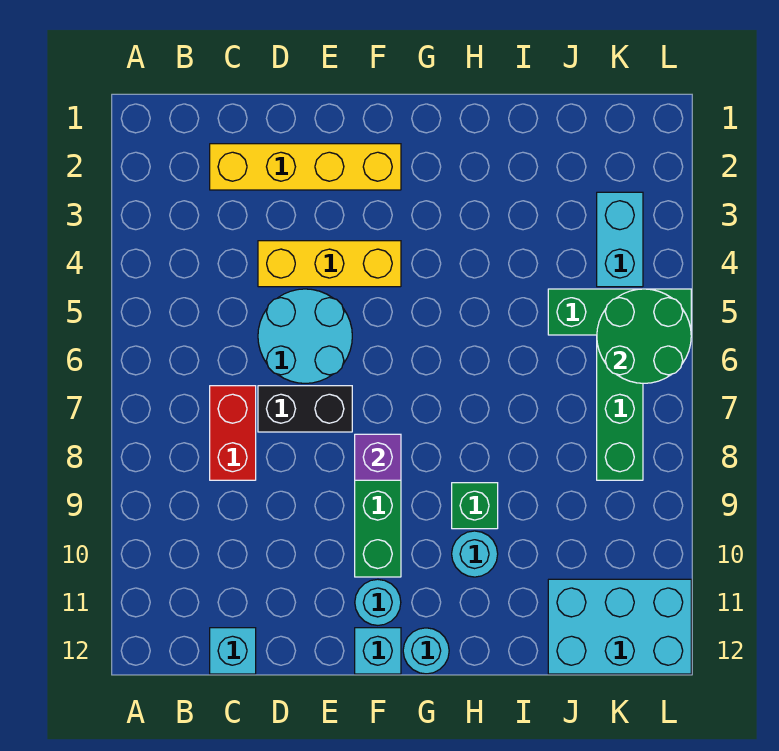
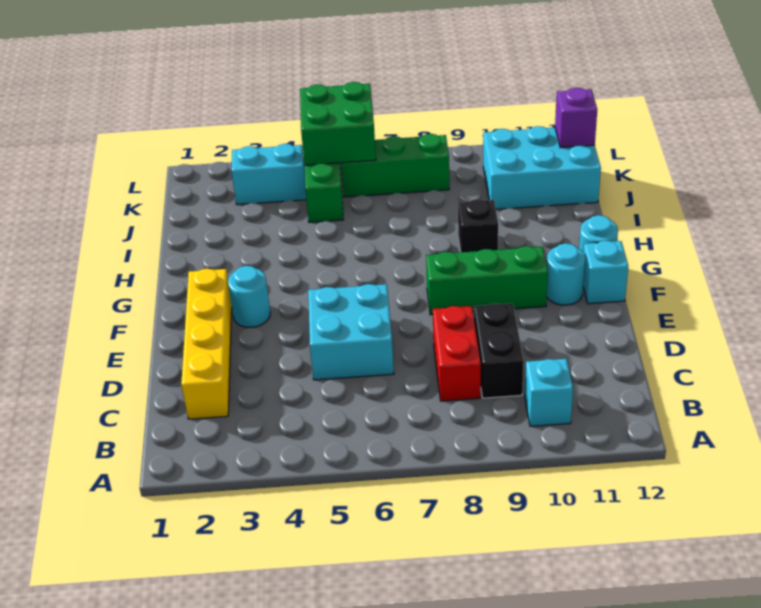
red 1x2 brick [210,386,256,480] -> red 1x2 brick turned to [433,306,481,401]
cyan 1x1 brick [210,628,256,674] -> cyan 1x1 brick moved to [525,359,573,426]
yellow 1x3 brick [258,241,401,287] -> none
cyan 2x2 round brick [258,289,352,383] -> cyan 2x2 brick [308,284,394,380]
black 1x2 brick [258,386,352,432] -> black 1x2 brick moved to [474,303,524,398]
purple 1x1 brick [355,434,401,480] -> purple 1x1 brick moved to [555,88,597,148]
green 1x1 brick [452,483,498,529] -> black 1x1 brick [458,199,498,252]
cyan 1x1 round brick [452,531,498,577] -> cyan 1x1 round brick moved to [228,266,270,327]
cyan 2x3 brick [548,579,691,674] -> cyan 2x3 brick turned to [483,126,601,209]
green 2x2 round brick [597,289,691,383] -> green 2x2 brick [300,82,376,165]

